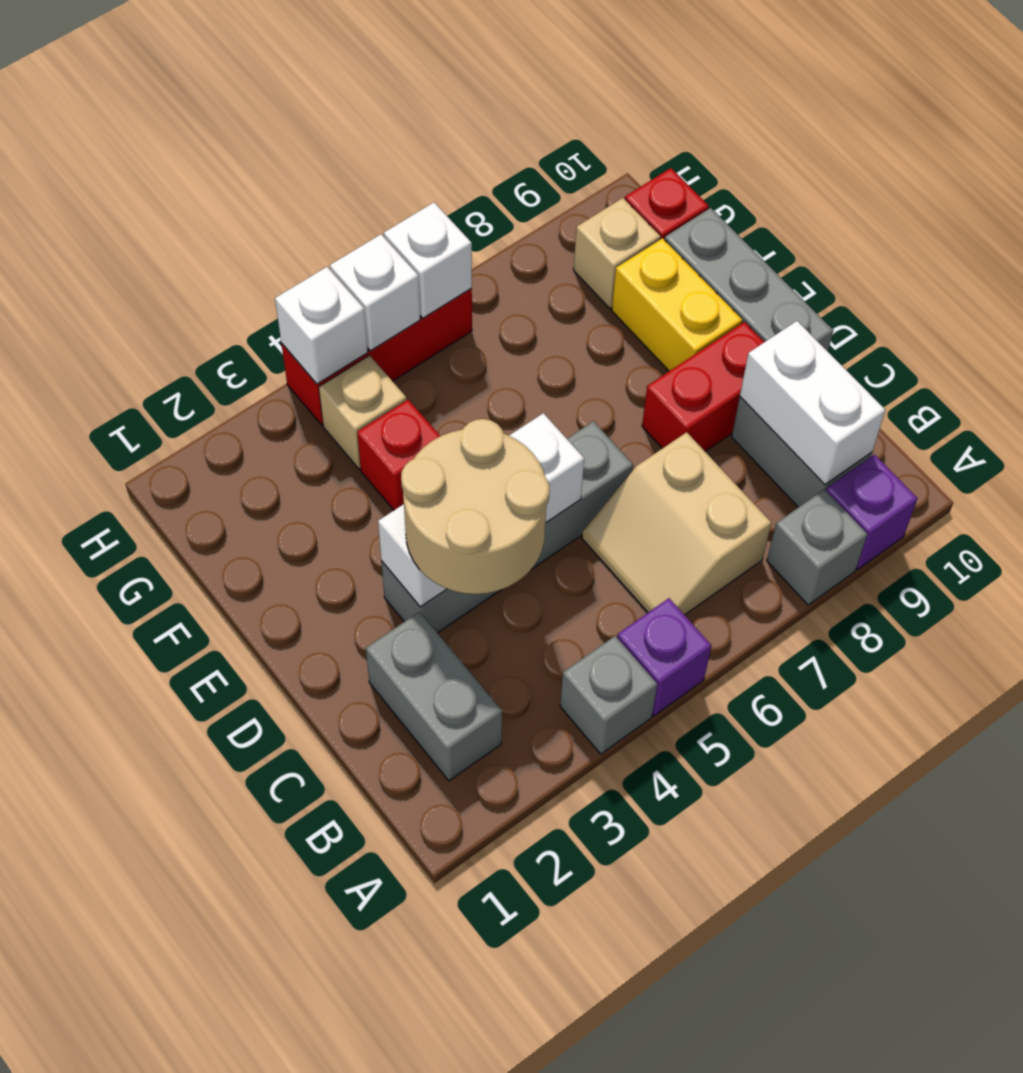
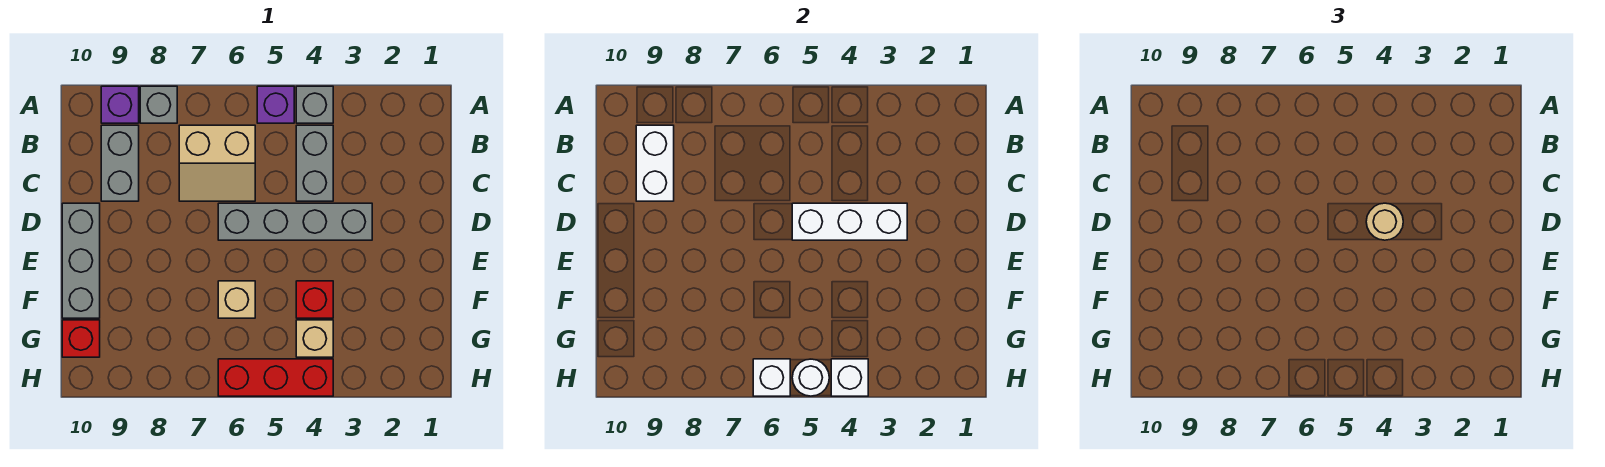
grey 1x2 brick [366,612,502,781] -> grey 1x2 brick moved to [296,125,333,201]
tan 2x2 slope [582,432,771,615] -> tan 2x2 slope turned to [179,125,255,201]
tan 2x2 round brick [401,419,549,594] -> tan 1x1 round brick [1366,203,1403,240]
red 1x2 brick [642,322,764,451] -> none
yellow 1x2 brick [612,238,742,371] -> none
tan 1x1 brick [574,198,661,308] -> tan 1x1 brick moved to [218,281,255,318]
white 1x1 brick [330,234,420,351] -> white 1x1 round brick [792,359,829,396]

